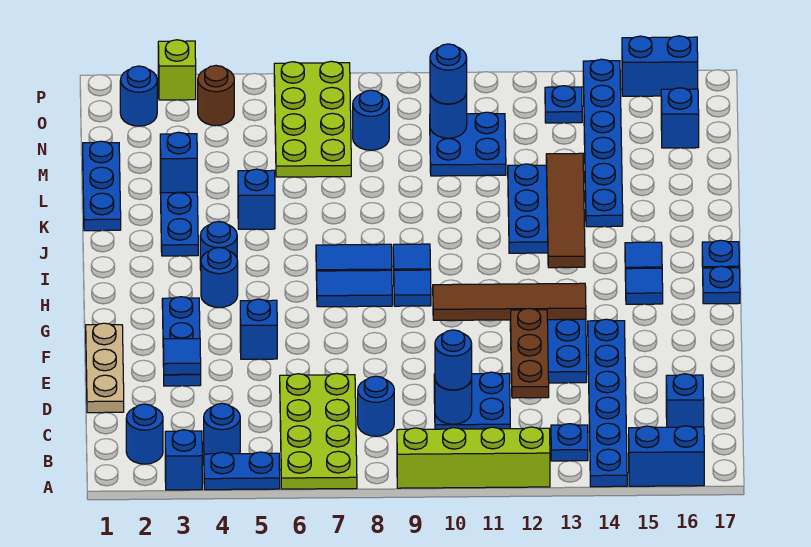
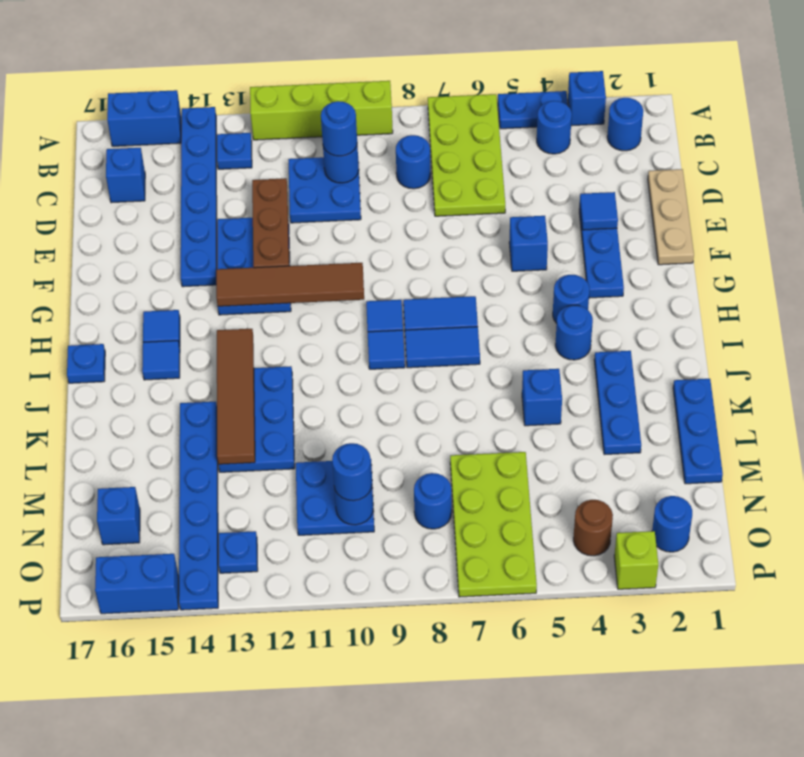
blue 1x1 plate [703,266,740,304] -> none
blue 1x1 brick [160,132,197,193] -> none

